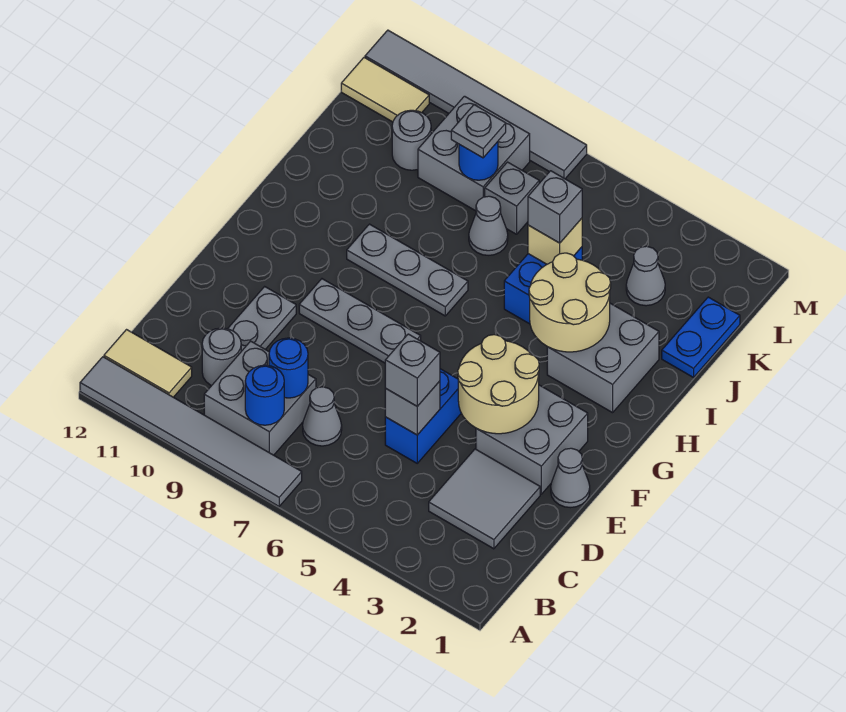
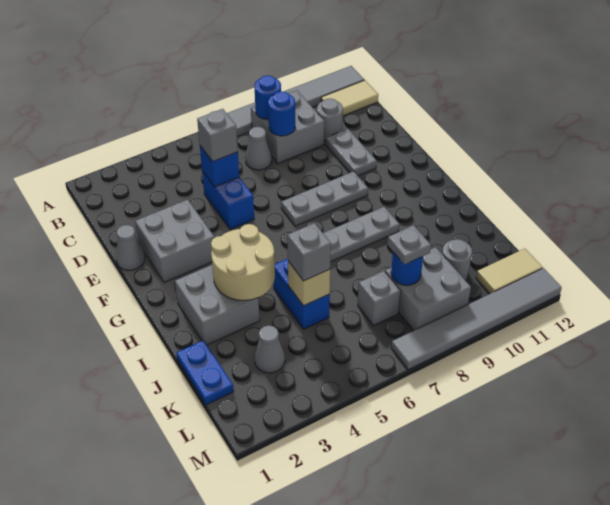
grey 2x2 tile [429,449,540,549] -> none
grey 1x1 brick [385,381,440,435] -> blue 1x1 brick [200,146,239,187]
tan 2x2 round brick [458,335,539,434] -> none
grey 1x1 cone [469,196,508,255] -> none

